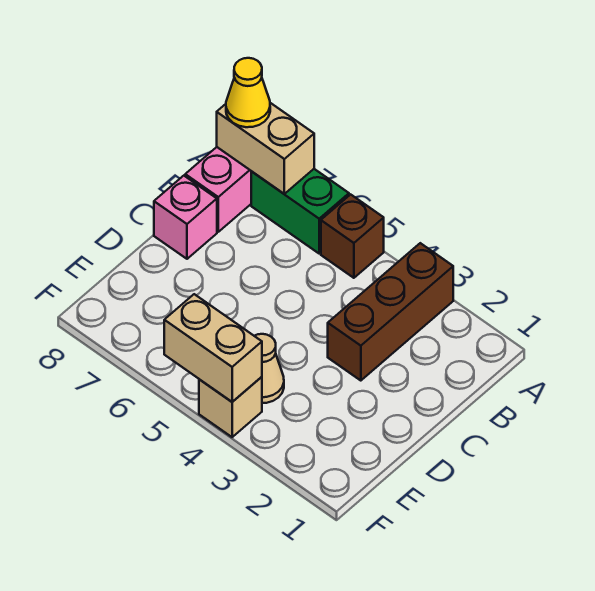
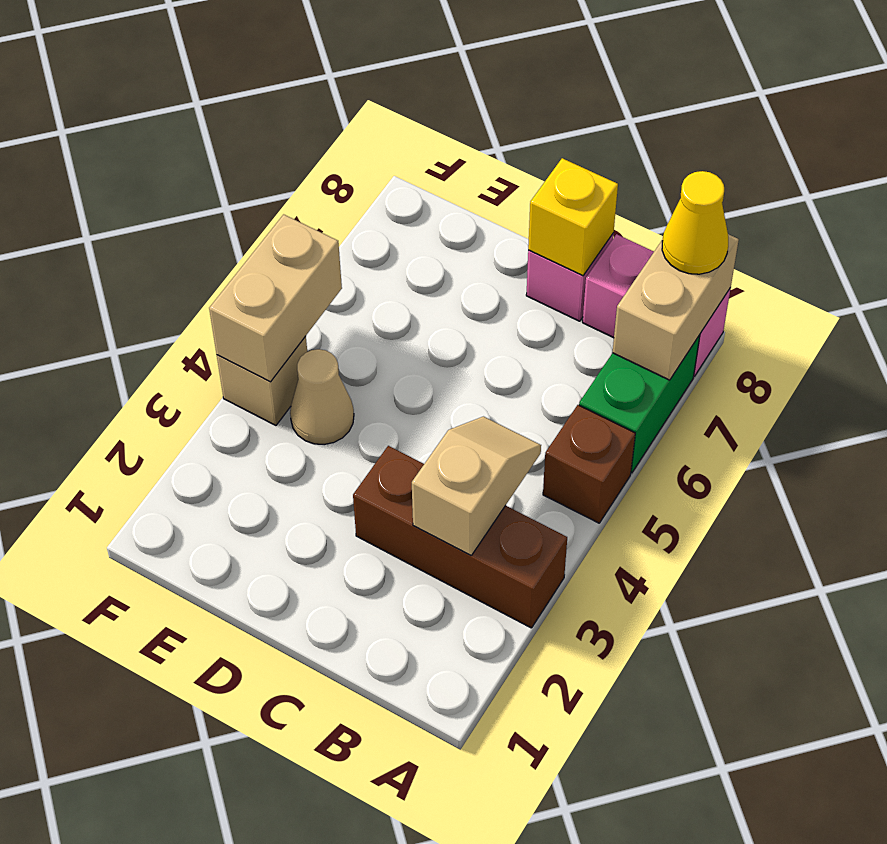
none -> tan 1x2 slope [412,417,541,555]
none -> yellow 1x1 brick [528,158,618,276]

